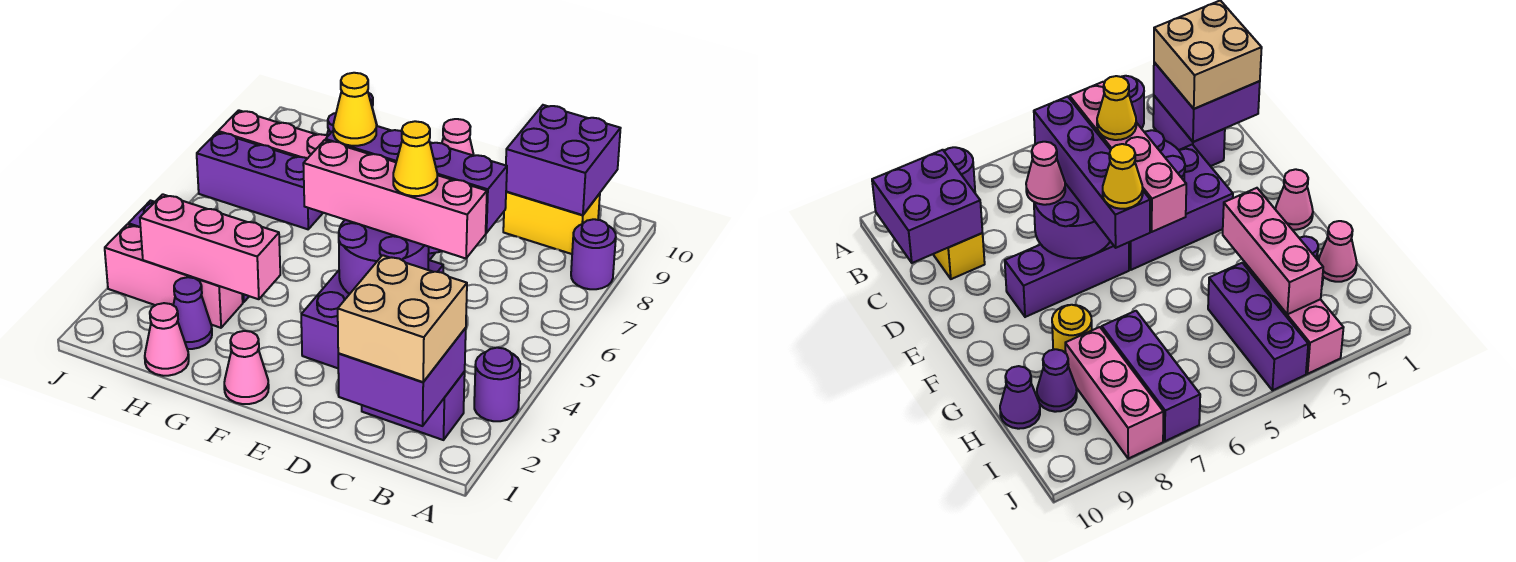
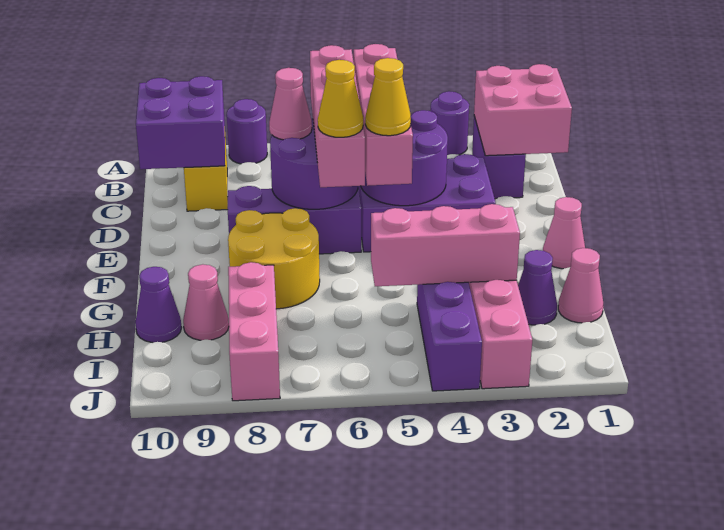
purple 2x2 brick [338,328,466,426] -> pink 2x2 brick [474,64,572,156]
tan 2x2 brick [338,255,467,382] -> none
purple 1x4 brick [326,126,507,233] -> pink 1x4 brick [310,45,365,187]
yellow 1x1 cone [393,121,437,196] -> yellow 1x1 cone moved to [365,58,411,136]
pink 1x3 brick [140,194,280,299] -> pink 1x3 brick turned to [371,204,520,286]
yellow 1x1 round brick [1052,305,1092,353] -> yellow 2x2 round brick [228,208,320,309]
purple 1x3 brick [197,132,323,229] -> none
purple 1x1 cone [1037,349,1077,412] -> pink 1x1 cone [183,264,229,340]

